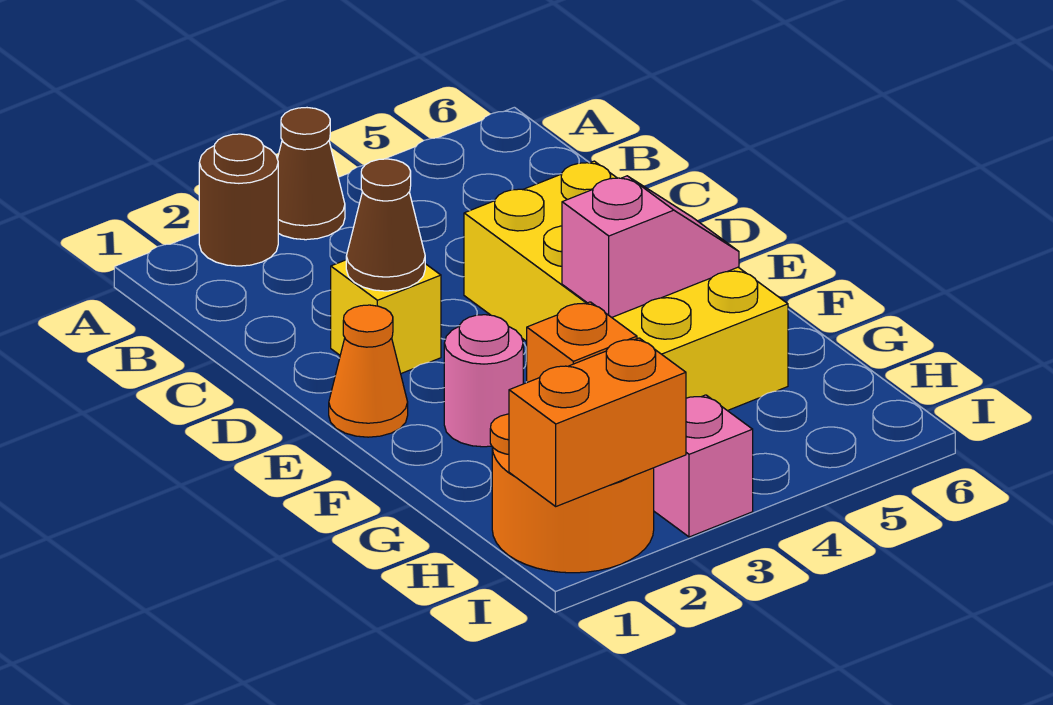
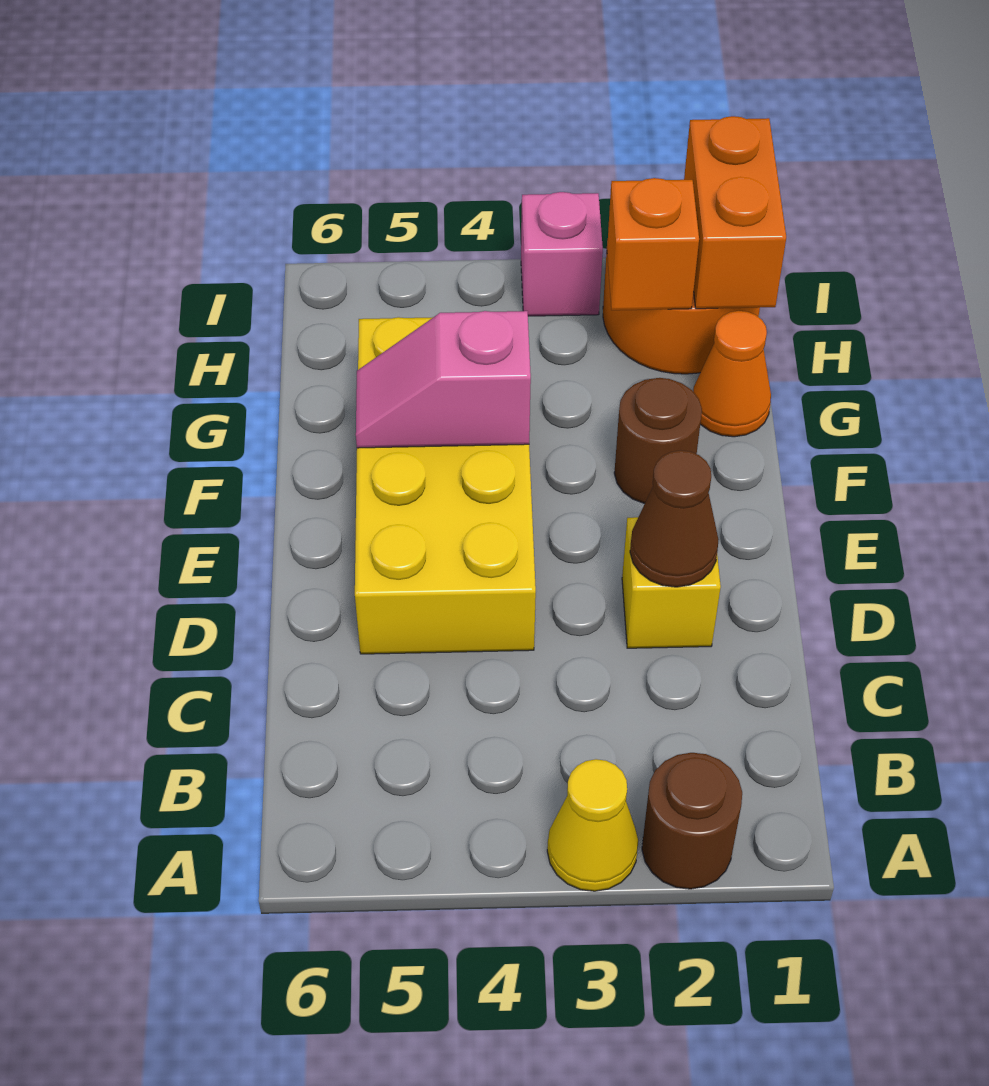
brown 1x1 cone [277,108,345,240] -> yellow 1x1 cone [547,759,638,891]
orange 1x1 cone [329,305,408,437] -> orange 1x1 cone moved to [693,311,771,437]
pink 1x1 round brick [444,315,523,447] -> brown 1x1 round brick [614,378,702,504]
orange 1x2 brick [509,338,686,506] -> orange 1x2 brick turned to [684,116,786,309]

